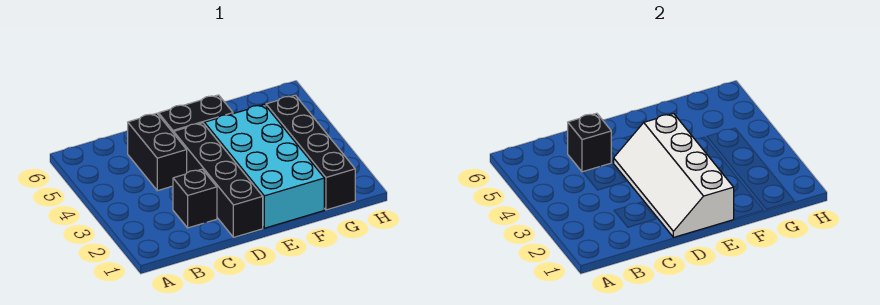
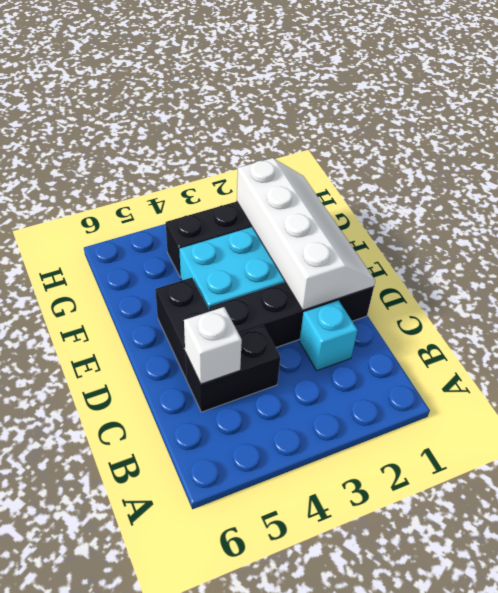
black 1x1 brick [173,169,217,228] -> cyan 1x1 brick [299,300,358,371]
black 1x1 brick [568,113,611,172] -> white 1x1 brick [184,307,242,384]
white 2x4 slope [614,114,734,237] -> white 2x4 slope turned to [237,158,375,310]

